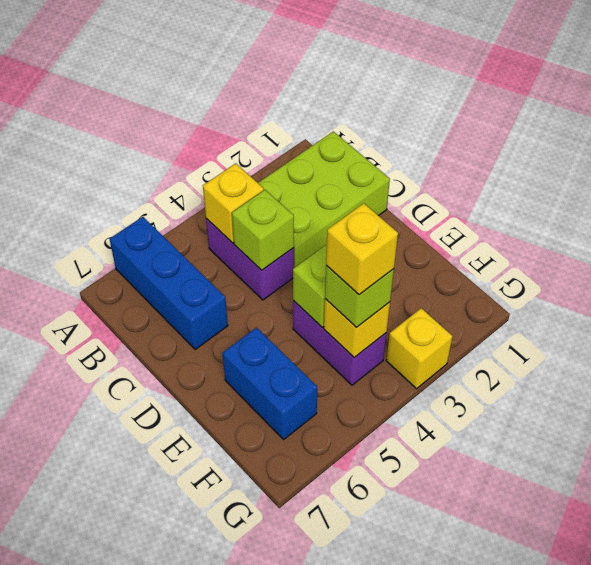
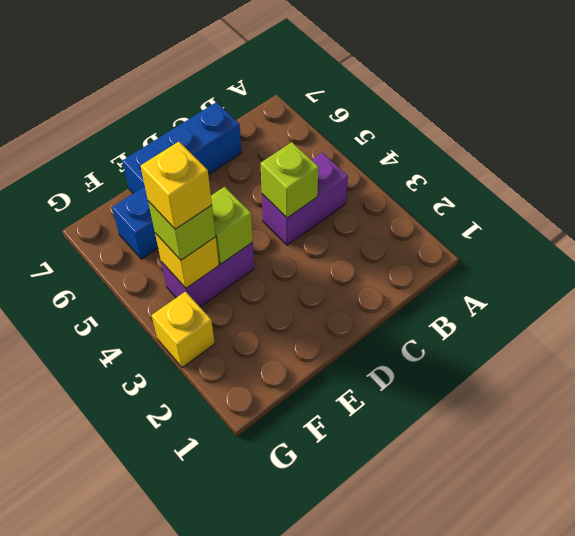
blue 1x3 brick [110,217,228,350] -> blue 1x3 brick moved to [122,102,241,193]
lime 2x3 brick [258,131,390,268] -> none
yellow 1x1 brick [203,163,264,243] -> none

